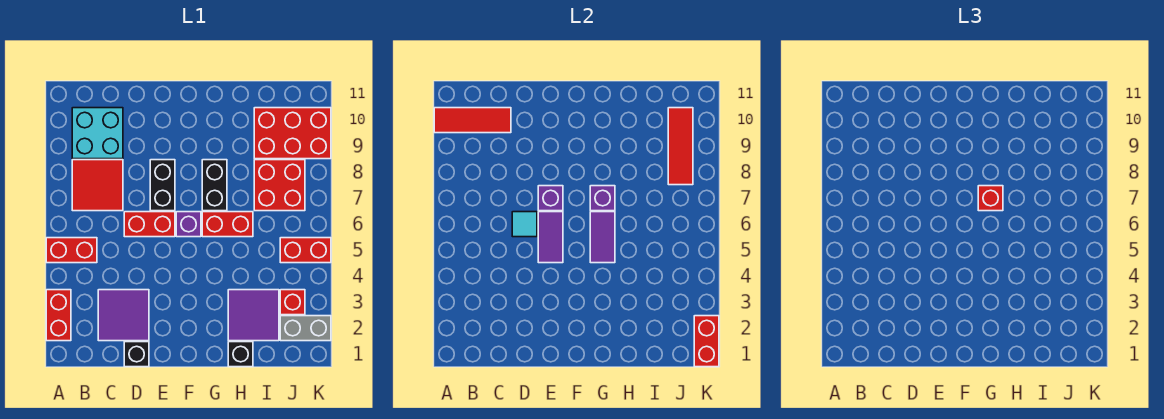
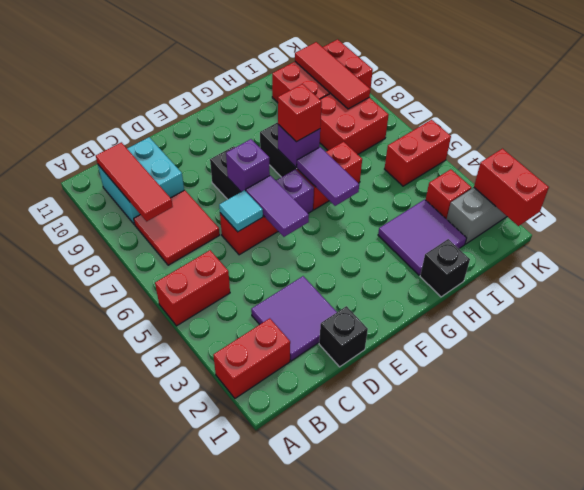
red 1x2 brick [46,290,71,341] -> red 1x2 brick turned to [213,318,290,398]
red 1x3 tile [434,108,511,133] -> red 1x3 tile turned to [96,142,173,221]

